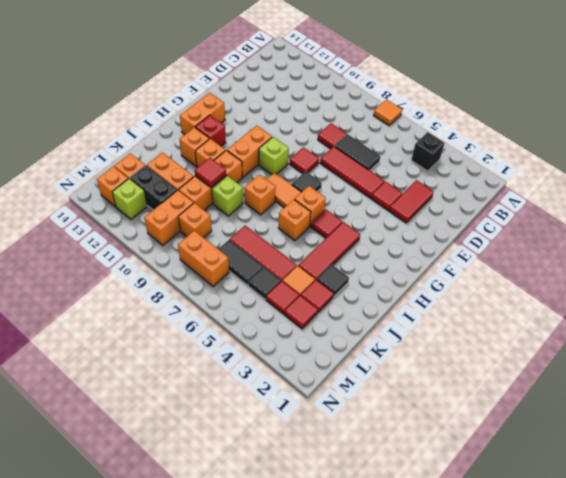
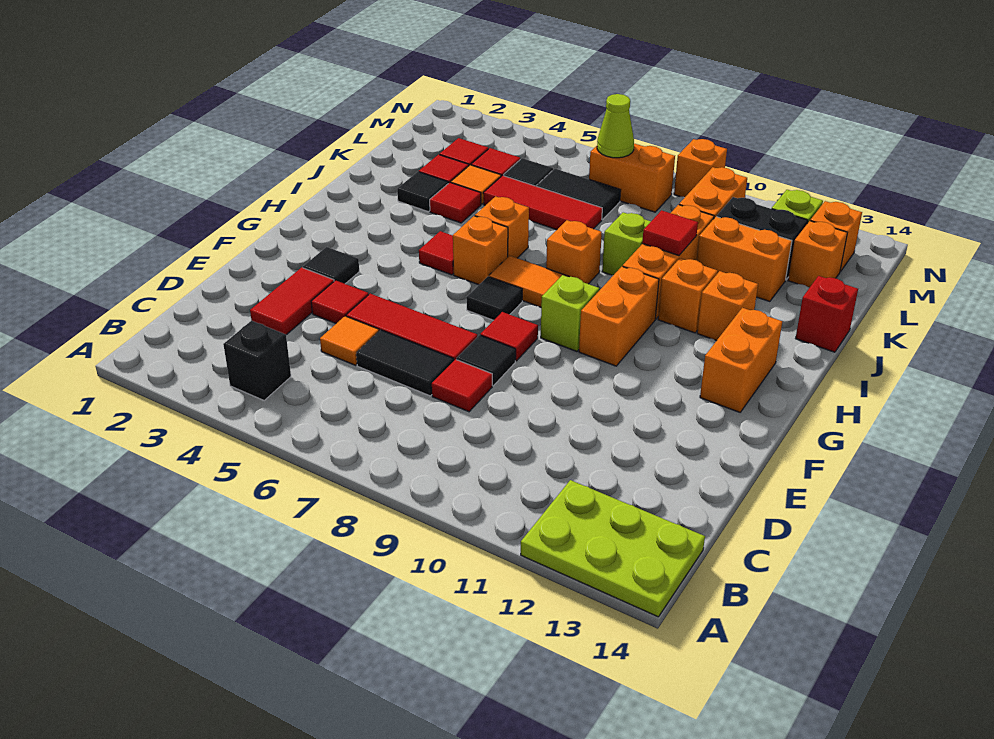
orange 1x1 tile [374,100,402,125] -> orange 1x1 tile moved to [320,316,379,365]
none -> lime 2x3 plate [521,480,705,617]
none -> black 1x1 tile [457,335,516,386]
none -> black 1x1 tile [303,247,359,284]
red 1x3 tile [298,222,360,280] -> red 1x1 tile [430,182,481,223]
red 1x1 brick [195,115,226,146] -> red 1x1 brick moved to [796,276,858,352]
orange 1x1 brick [178,203,212,238] -> orange 1x1 brick moved to [674,139,727,197]
none -> lime 1x1 cone [597,94,634,158]

